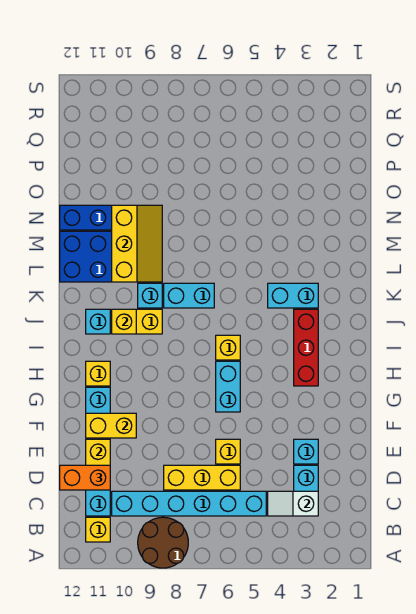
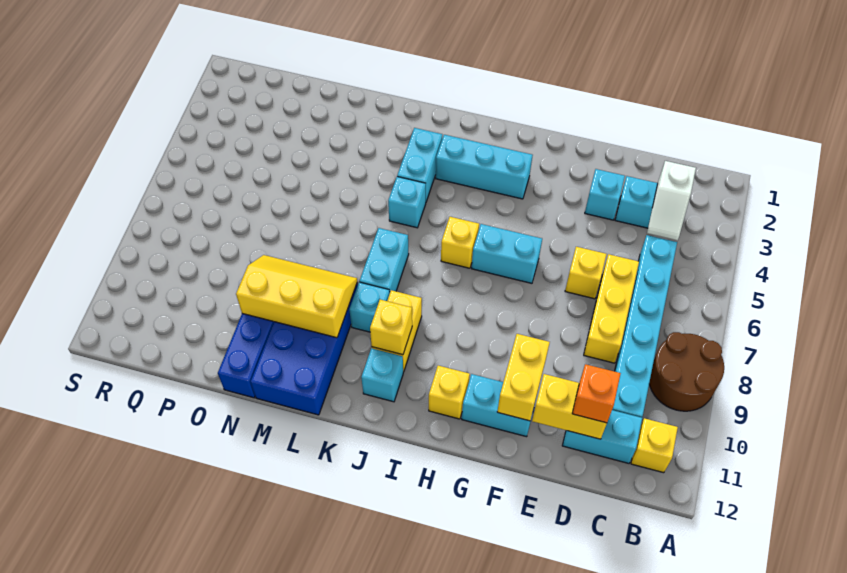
orange 1x2 brick [60,465,110,490] -> orange 1x1 brick [572,364,621,423]
red 1x3 brick [294,309,318,386] -> cyan 1x3 brick [436,135,533,199]
none -> cyan 1x1 brick [388,177,426,228]

